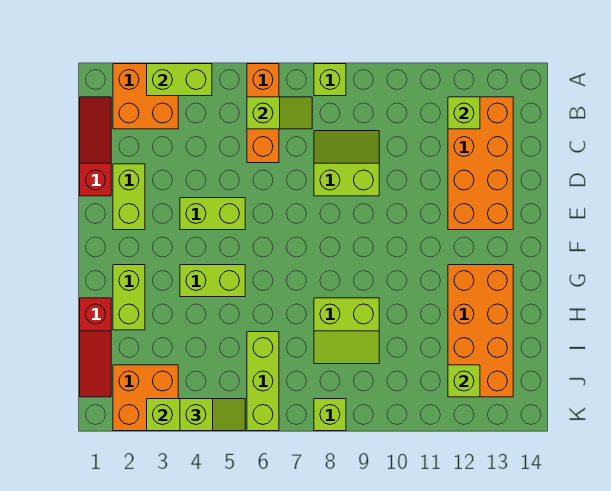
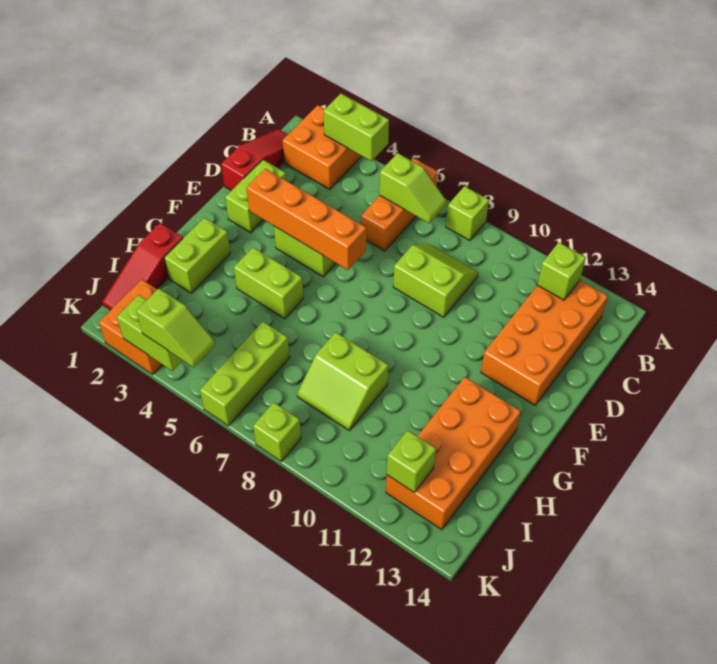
none -> orange 1x4 brick [247,169,366,270]

